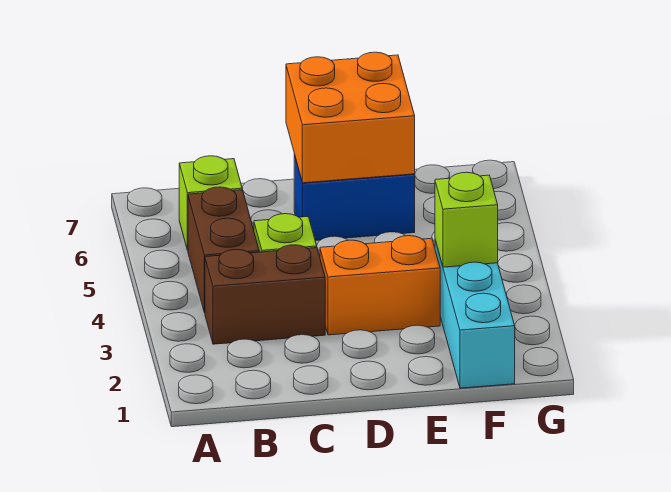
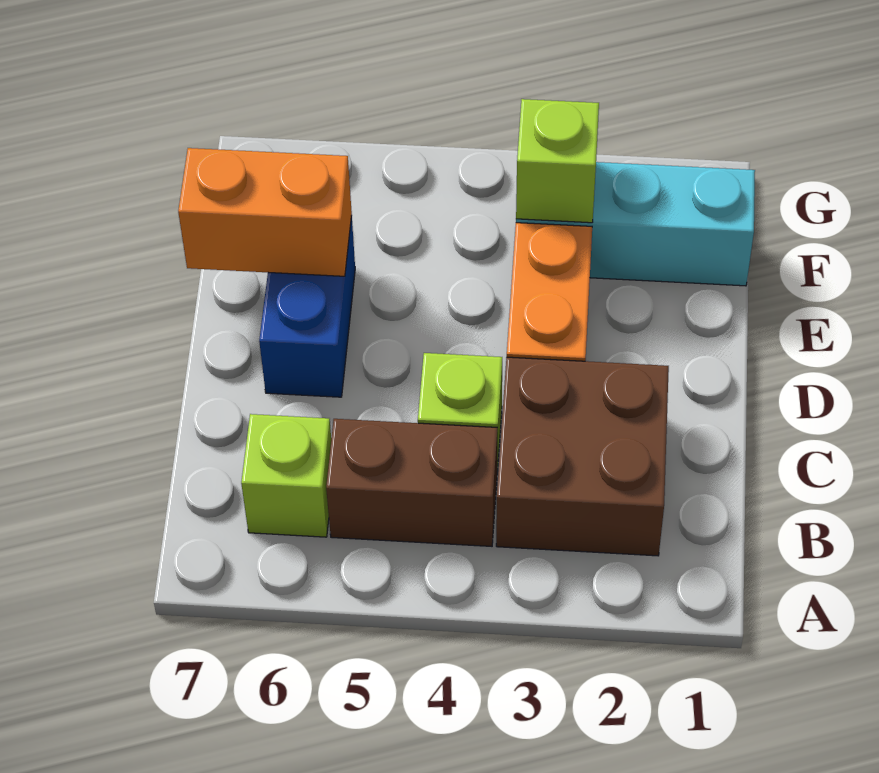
brown 1x2 brick [205,245,325,344] -> brown 2x2 brick [496,357,669,556]
orange 2x2 brick [286,52,415,183] -> orange 1x2 brick [178,148,352,276]

